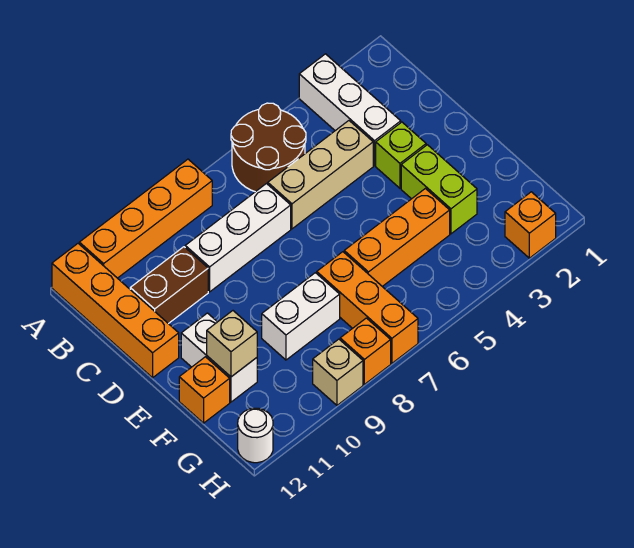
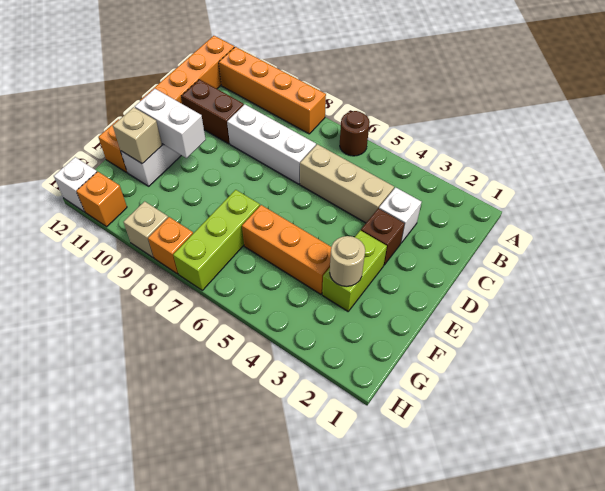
white 1x3 brick [299,54,401,166] -> white 1x1 brick [379,187,422,243]
brown 2x2 round brick [231,103,306,192] -> brown 1x1 round brick [340,111,370,156]
lime 1x1 brick [376,122,426,188] -> brown 1x1 brick [361,208,405,265]
none -> tan 1x1 round brick [330,236,365,286]
orange 1x3 brick [317,252,418,363] -> lime 1x3 brick [173,190,260,290]
white 1x2 brick [262,273,340,360] -> white 1x2 brick moved to [135,89,206,158]
orange 1x1 brick [505,192,556,258] -> orange 1x1 brick moved to [76,172,127,227]
white 1x1 round brick [238,408,273,463] -> white 1x1 brick [54,157,97,212]

